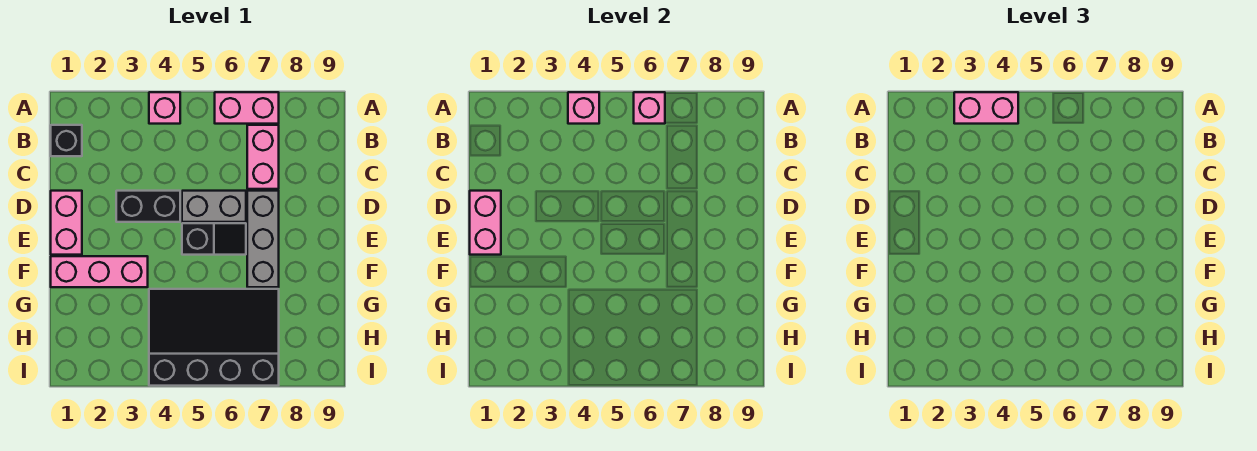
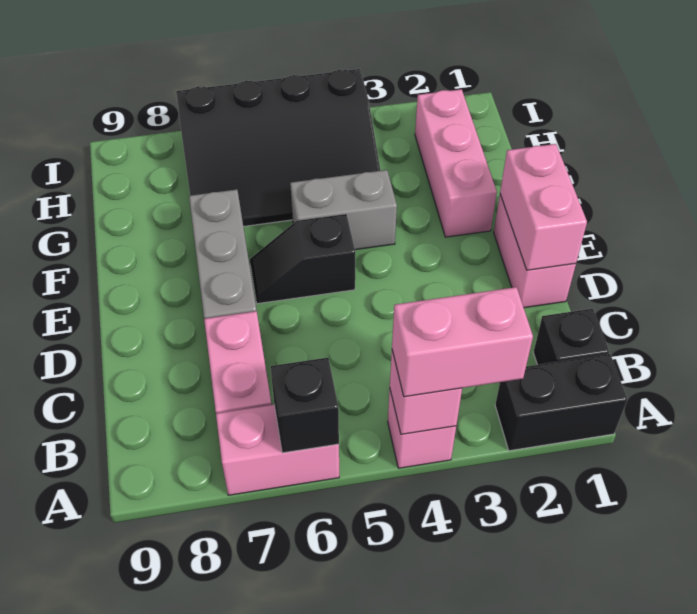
pink 1x1 brick [634,92,665,124] -> black 1x1 brick [270,357,339,453]
black 1x2 brick [116,191,180,222] -> black 1x2 brick moved to [495,354,628,451]
grey 1x2 brick [182,191,246,222] -> grey 1x2 brick moved to [290,170,397,250]
pink 1x3 brick [51,256,148,287] -> pink 1x3 brick turned to [415,89,497,237]

